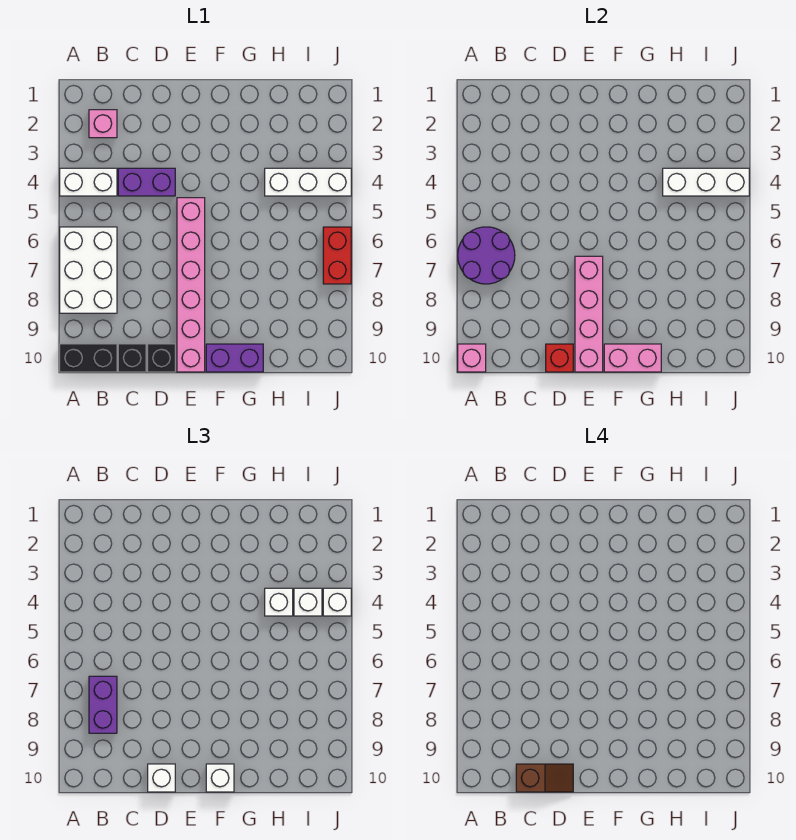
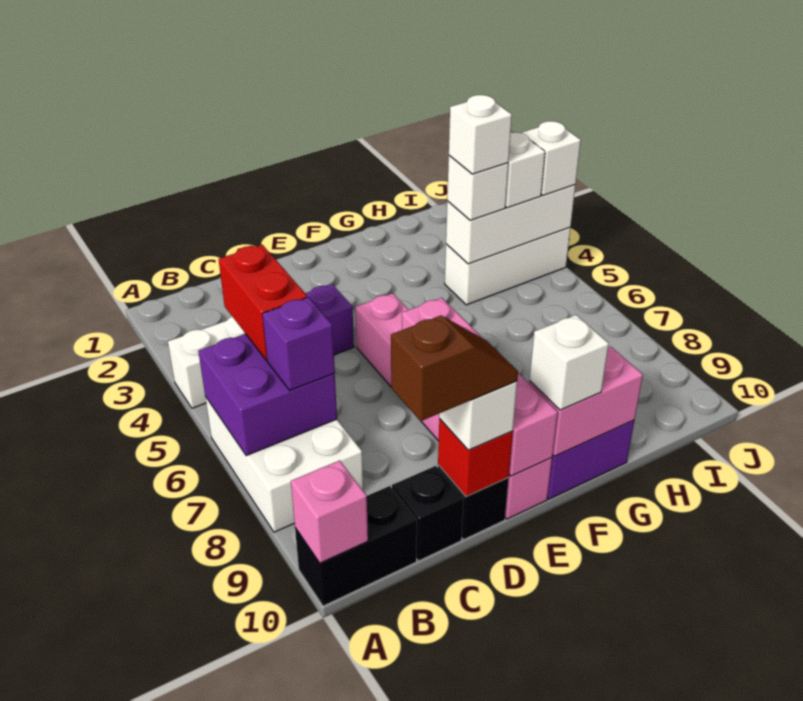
purple 2x2 round brick [458,227,515,284] -> purple 2x2 brick [198,334,337,456]
pink 1x1 brick [89,110,117,138] -> none
purple 1x2 brick [89,676,117,733] -> purple 1x1 brick [263,297,335,390]
none -> white 1x1 brick [449,95,512,174]
red 1x2 brick [323,227,351,284] -> red 1x2 brick moved to [219,245,307,360]

